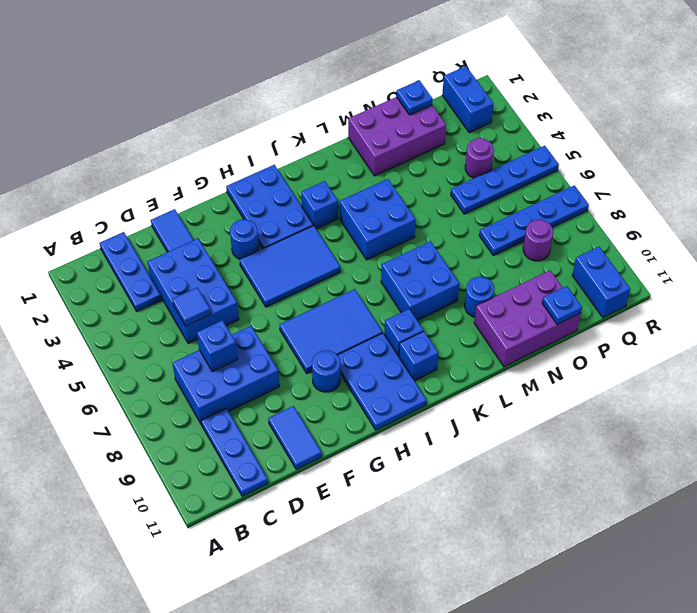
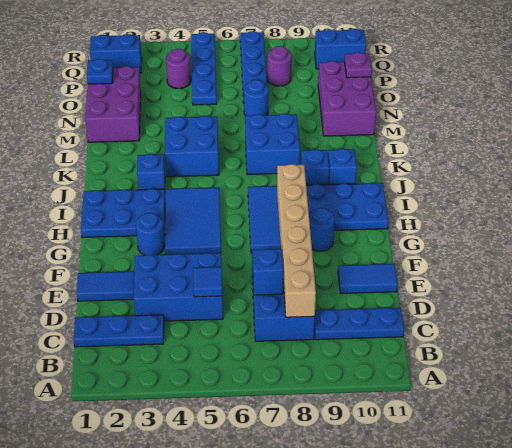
none -> tan 1x6 brick [277,164,316,317]
blue 1x1 round brick [465,277,494,317] -> blue 1x1 round brick moved to [244,80,269,116]
blue 1x1 plate [542,286,582,324] -> purple 1x1 plate [345,53,372,78]

